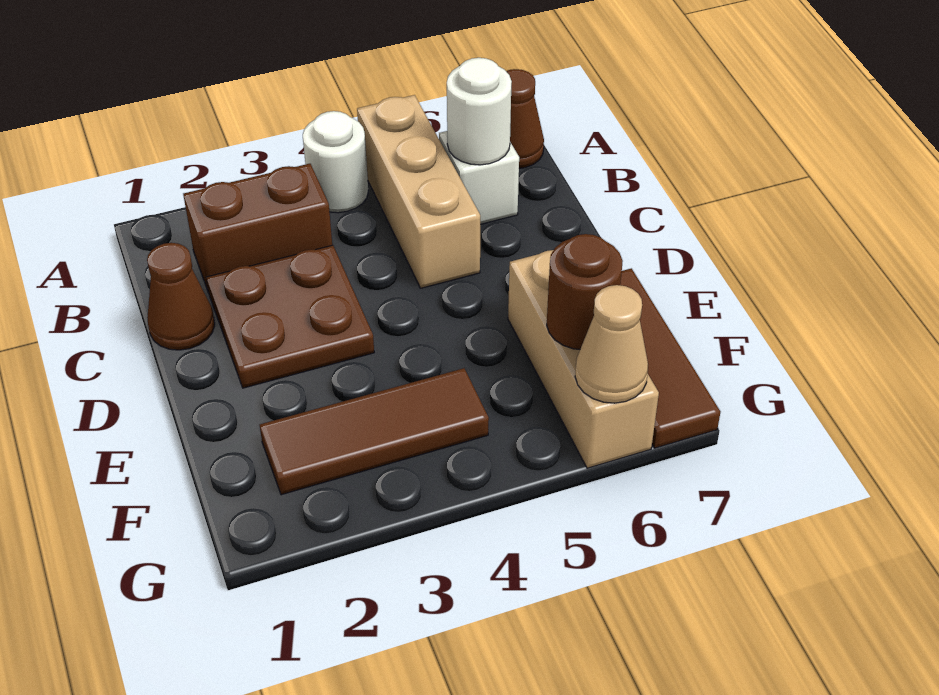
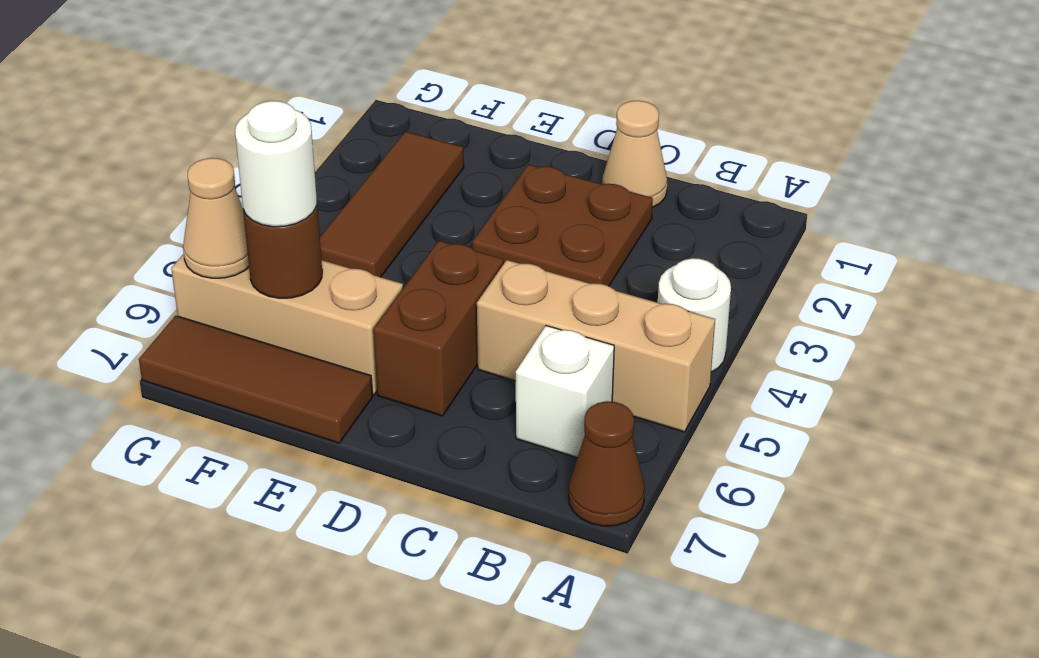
brown 1x2 brick [183,164,332,293] -> brown 1x2 brick moved to [374,241,503,416]
white 1x1 round brick [447,58,512,165] -> white 1x1 round brick moved to [235,101,317,227]
brown 1x1 cone [147,243,215,350] -> tan 1x1 cone [602,101,667,208]

